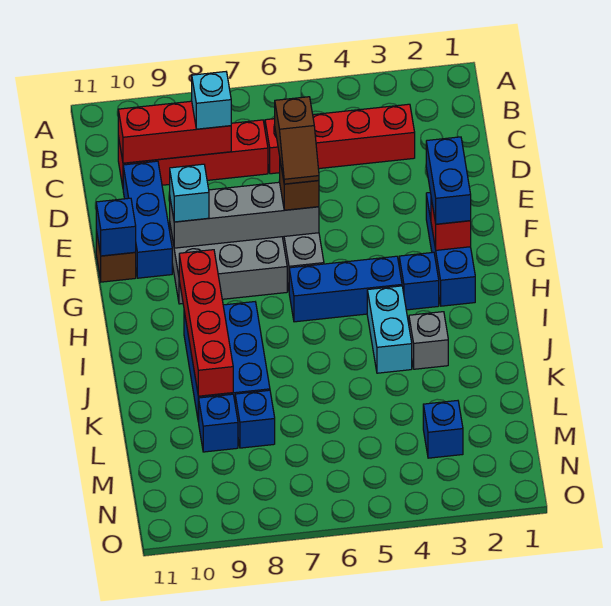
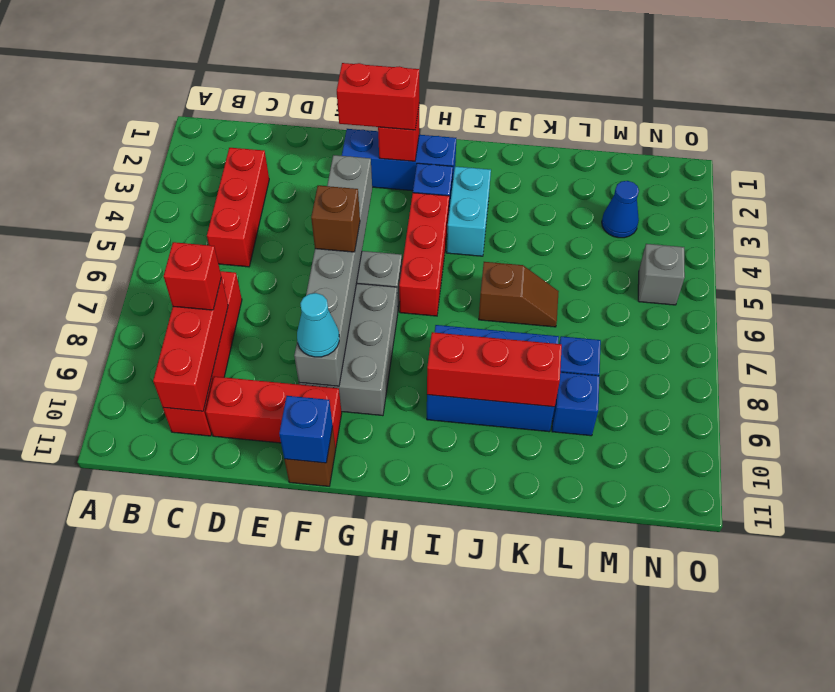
red 1x4 brick [265,104,415,174] -> red 1x3 brick [207,148,269,267]
cyan 1x1 brick [192,72,231,129] -> red 1x1 brick [164,242,221,310]
blue 1x3 brick [123,161,172,278] -> red 1x3 brick [206,376,342,448]
brown 1x2 slope [275,97,319,184] -> brown 1x2 slope moved to [479,262,559,327]
blue 1x2 brick [426,137,471,224] -> red 1x2 brick [337,63,419,130]
grey 1x4 brick [170,182,319,248] -> grey 1x6 brick [294,155,372,386]
cyan 1x1 brick [170,164,209,222] -> cyan 1x1 cone [297,293,339,357]
blue 1x3 brick [289,256,402,322] -> red 1x3 brick [399,193,449,316]
red 1x4 brick [179,250,233,396] -> red 1x3 brick [427,332,562,407]
cyan 1x2 brick [367,286,412,373] -> cyan 1x2 brick turned to [447,167,491,256]
grey 1x1 brick [409,312,448,369] -> grey 1x1 brick moved to [638,244,685,305]
blue 1x1 brick [423,401,463,458] -> blue 1x1 cone [602,181,639,238]

